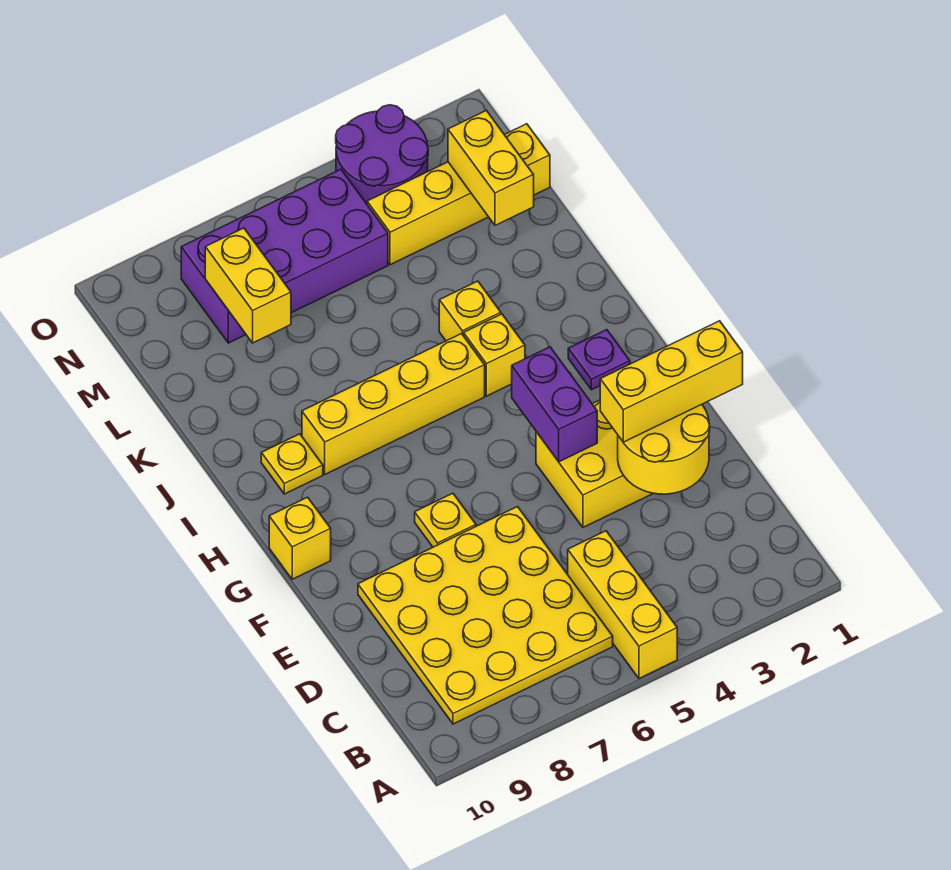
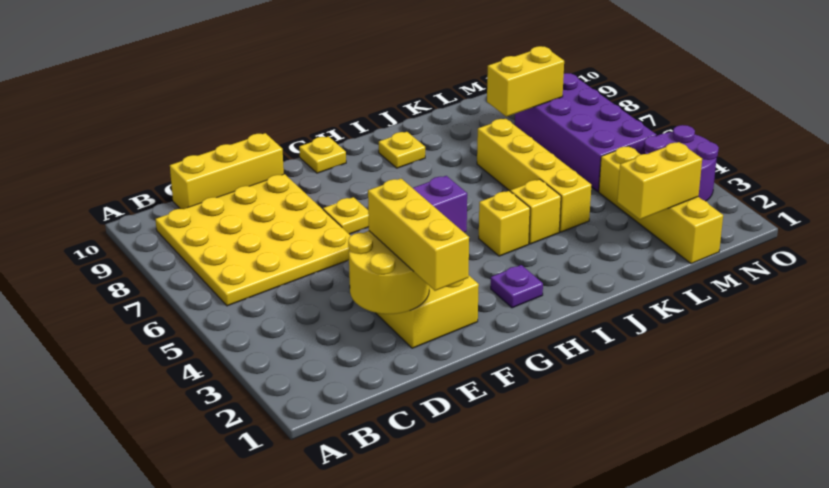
yellow 1x3 brick [568,531,677,678] -> yellow 1x3 brick moved to [170,133,284,209]
yellow 1x1 brick [269,497,331,579] -> yellow 1x1 plate [299,136,346,173]
yellow 1x4 brick [302,334,485,474] -> yellow 1x4 brick moved to [477,119,591,232]

